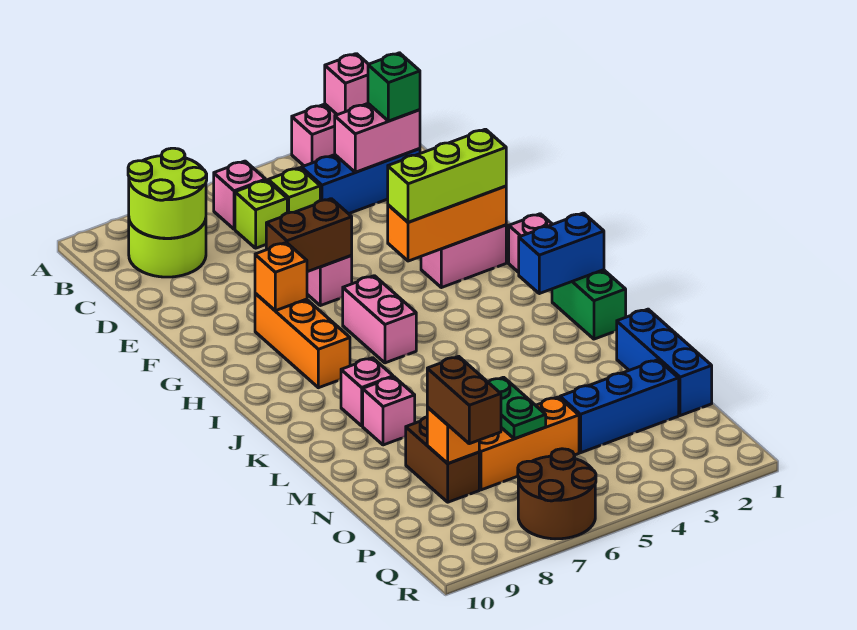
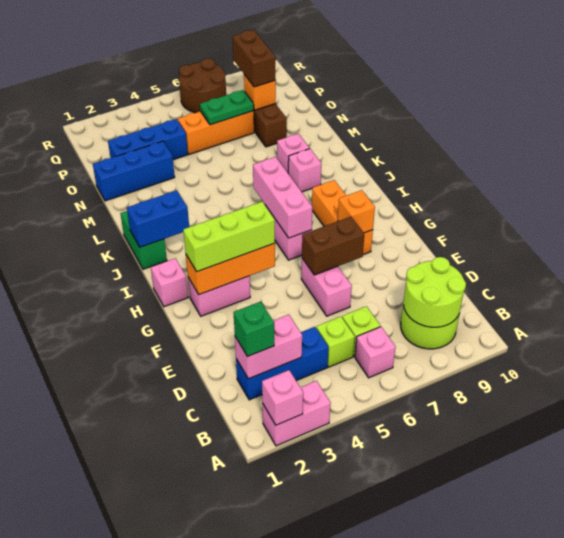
none -> pink 1x3 brick [253,157,312,238]
blue 1x3 brick [617,309,712,416] -> blue 1x3 brick turned to [93,141,175,201]
green 1x2 plate [488,377,546,439] -> green 1x2 plate turned to [200,90,254,125]

